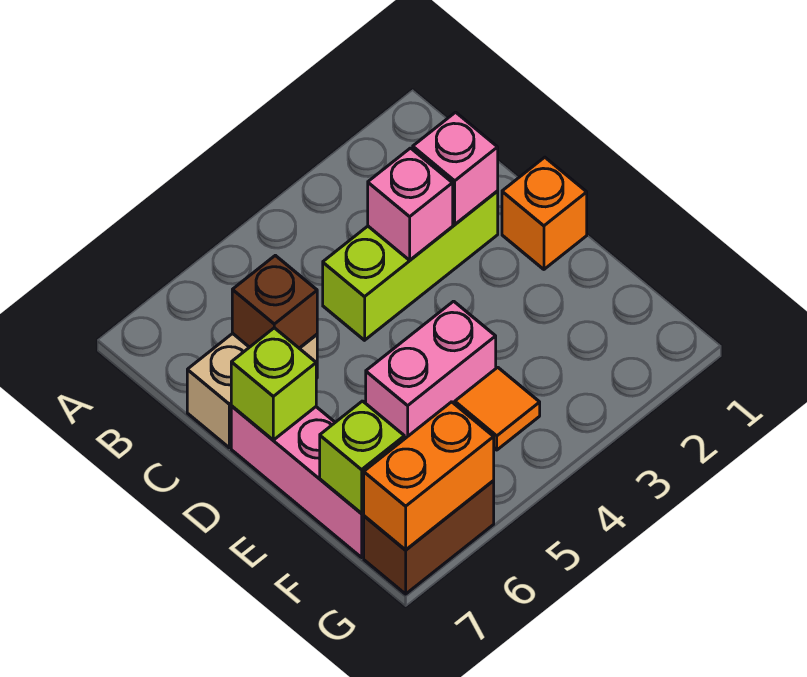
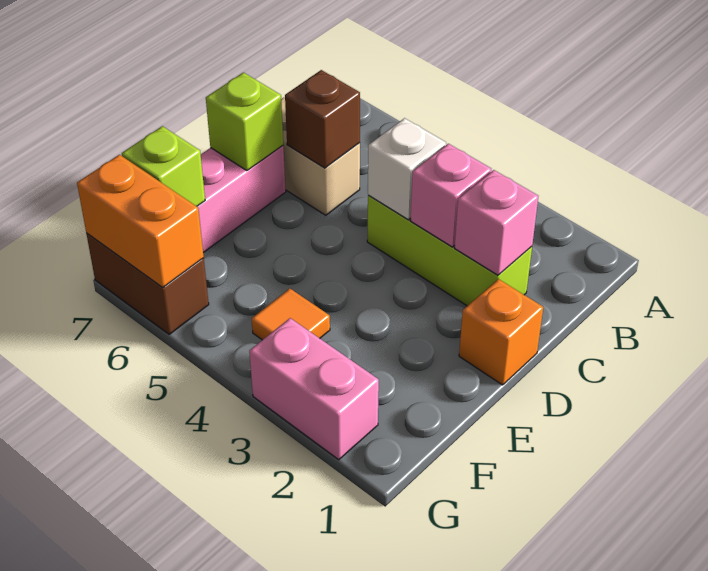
none -> white 1x1 brick [368,118,446,220]
pink 1x2 brick [366,301,496,439] -> pink 1x2 brick moved to [249,318,379,460]

